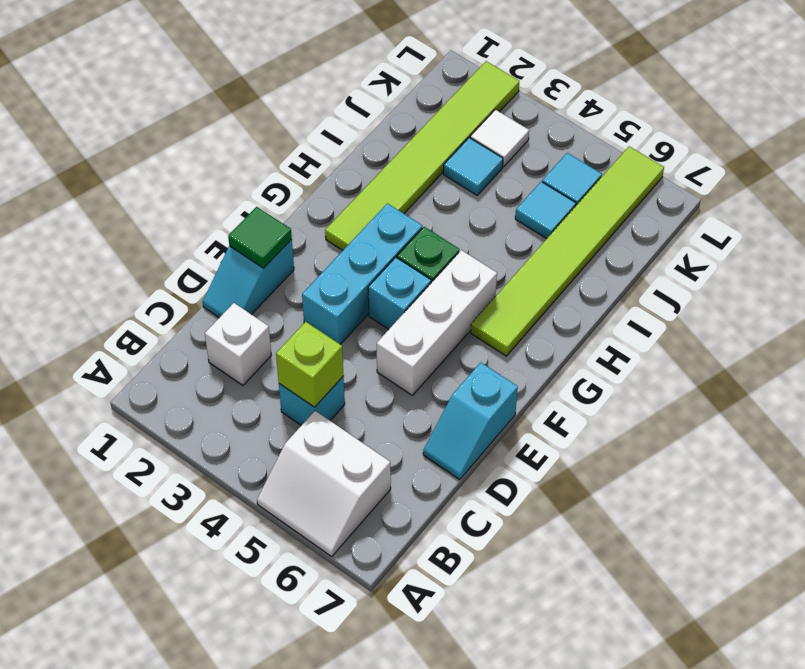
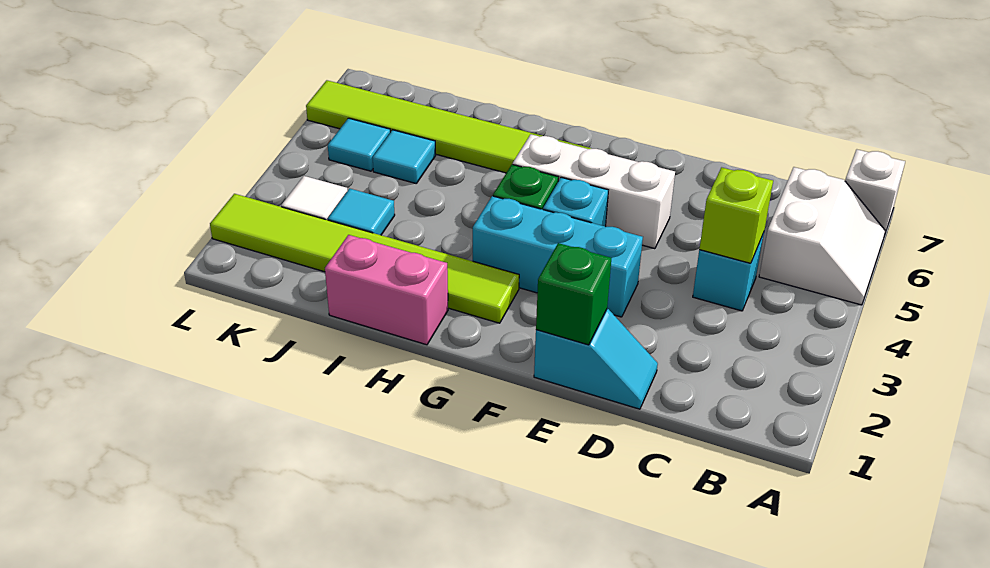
white 1x1 brick [205,303,271,385] -> white 1x1 brick moved to [845,150,905,233]
cyan 1x2 slope [423,362,518,480] -> none
green 1x1 tile [228,207,292,268] -> green 1x1 brick [536,243,611,345]
none -> pink 1x2 brick [325,235,448,345]

